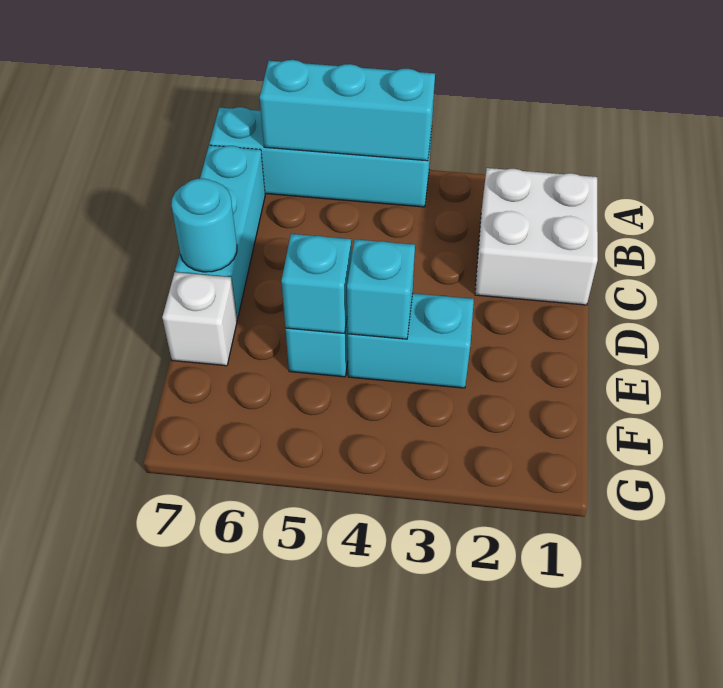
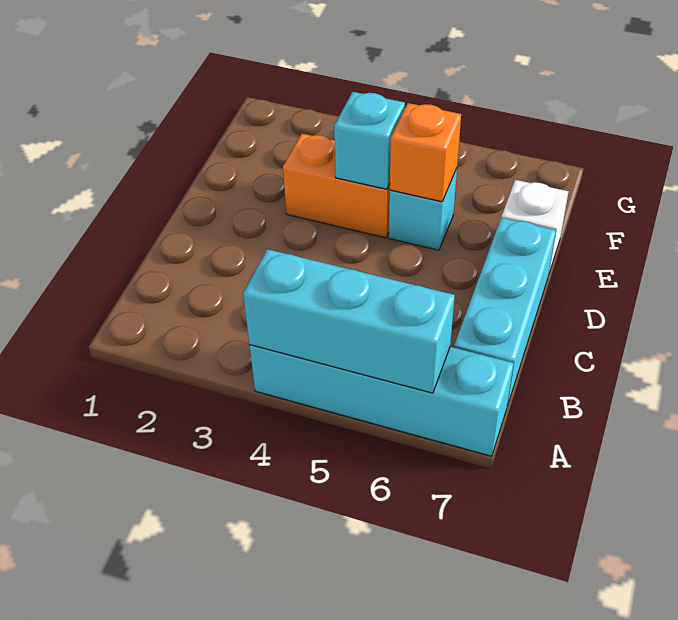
white 2x2 brick [475,168,598,305] -> none
cyan 1x1 round brick [171,178,237,272] -> none
cyan 1x2 brick [348,293,474,388] -> orange 1x2 brick [283,134,390,238]
cyan 1x1 brick [281,234,351,334] -> orange 1x1 brick [390,103,461,202]

